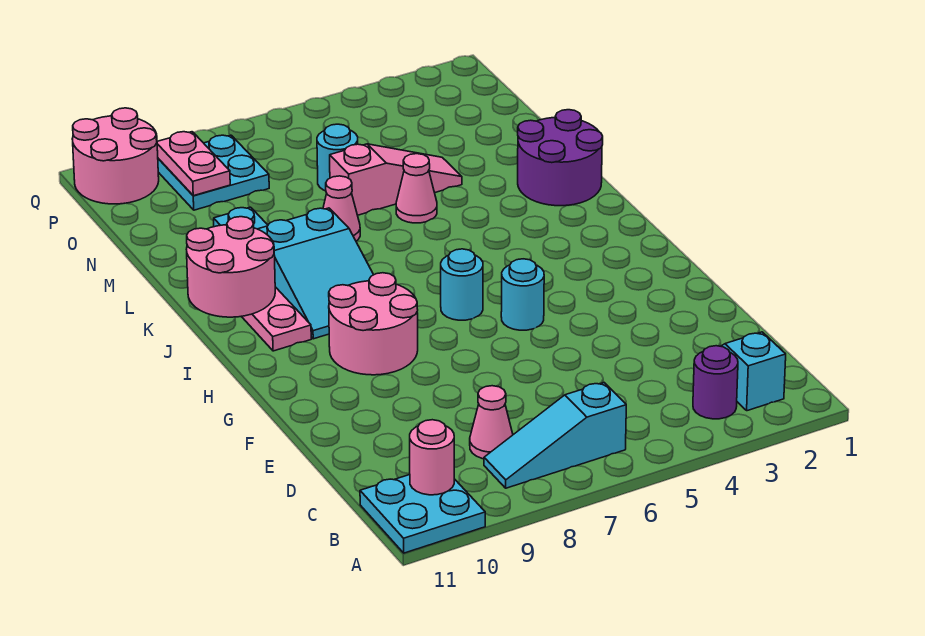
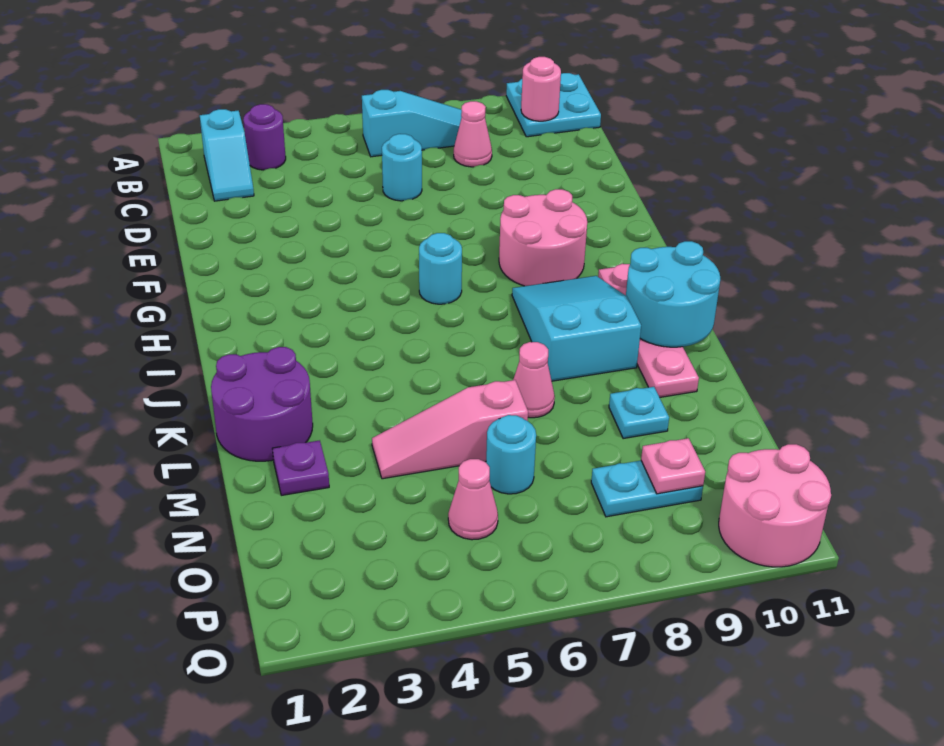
cyan 1x1 round brick [501,259,544,330] -> cyan 1x1 round brick moved to [382,134,422,201]
pink 2x2 round brick [186,217,275,317] -> cyan 2x2 round brick [626,241,720,347]
pink 1x1 cone [396,154,437,223] -> pink 1x1 cone moved to [448,459,498,540]
none -> purple 1x1 plate [272,440,329,495]
cyan 2x2 plate [158,135,269,210] -> cyan 1x2 plate [591,461,703,517]
pink 1x2 plate [157,132,230,196] -> pink 1x1 plate [641,438,705,494]

